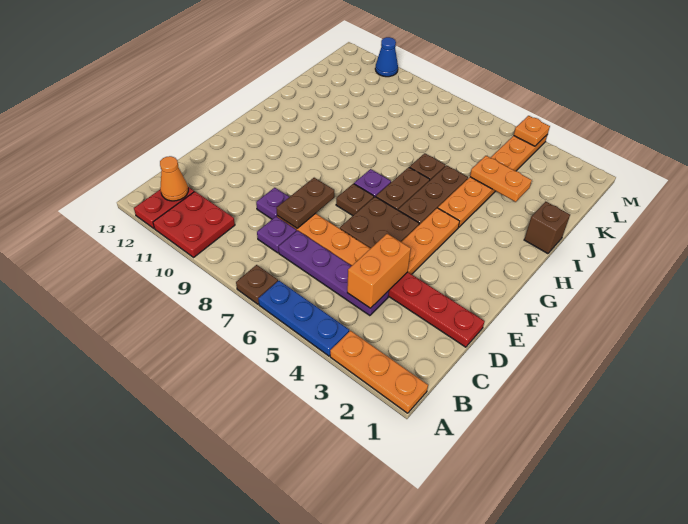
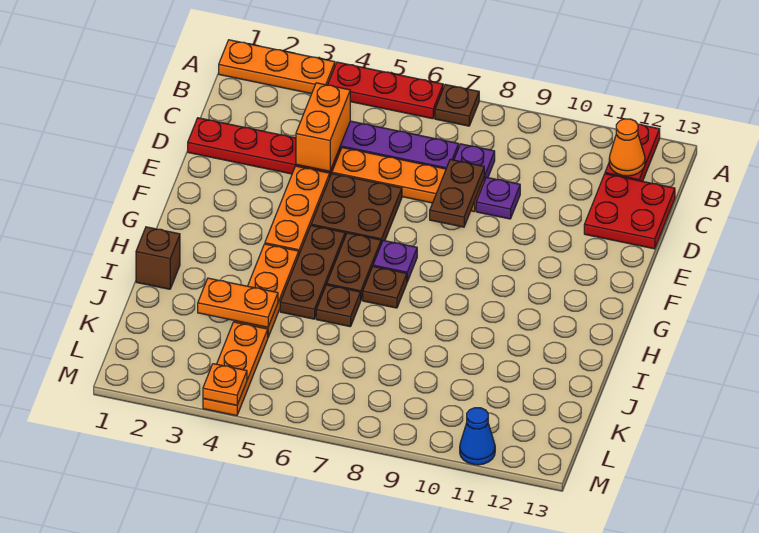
blue 1x3 plate [258,281,349,356] -> red 1x3 plate [328,62,443,119]
red 2x2 plate [153,192,235,257] -> red 2x2 plate moved to [584,174,675,249]
brown 1x1 plate [336,184,374,216] -> brown 1x1 plate moved to [363,266,407,308]

